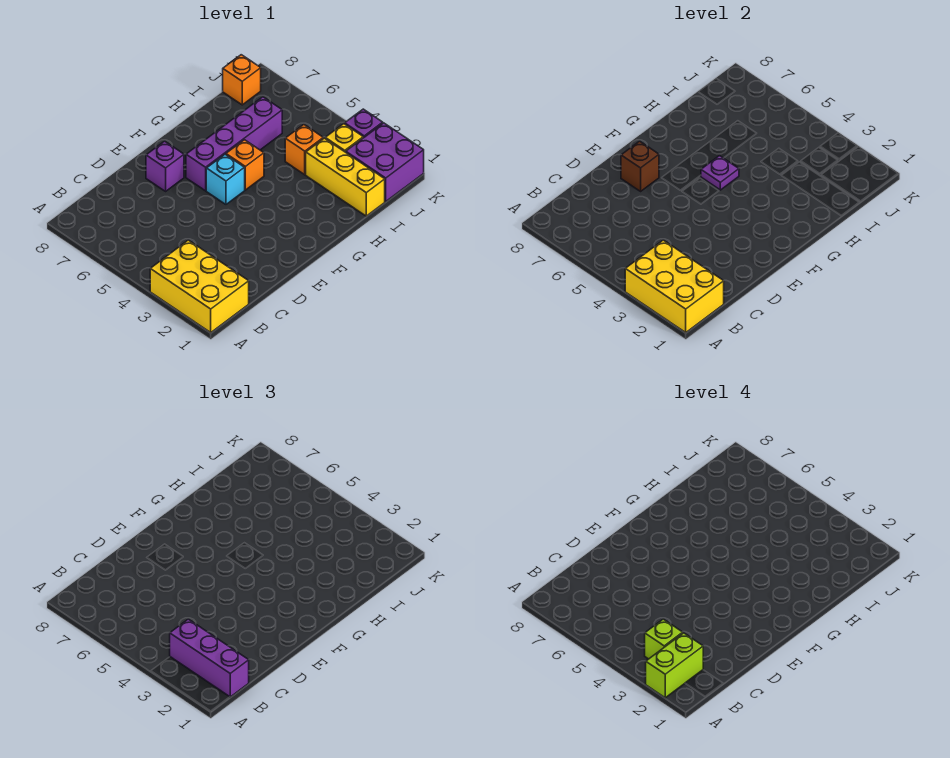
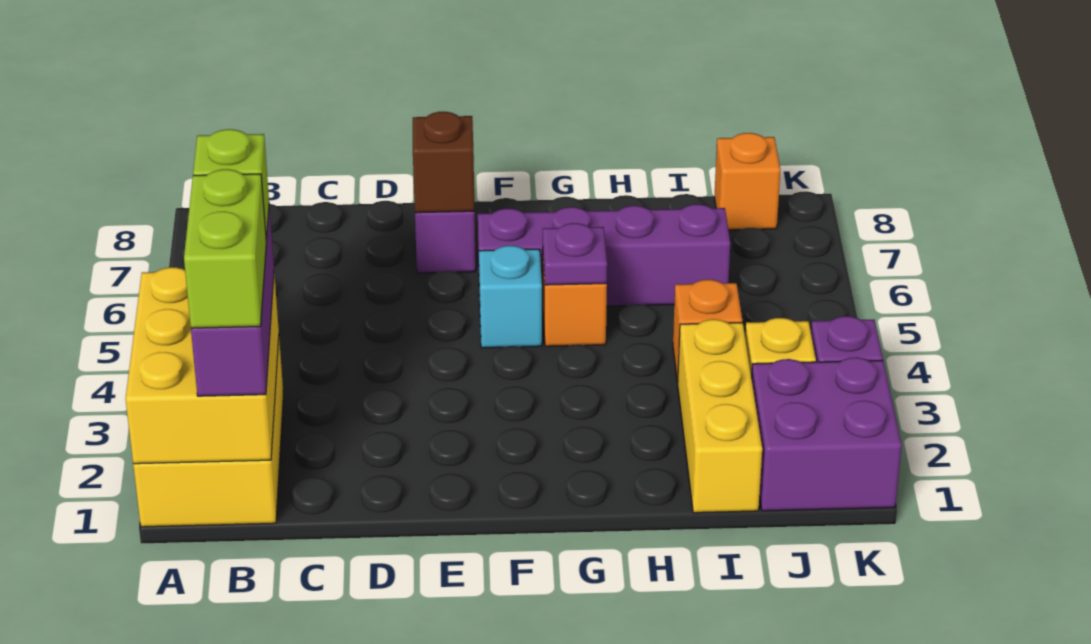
lime 1x2 brick [646,633,703,698] -> lime 1x2 brick turned to [184,169,266,328]

